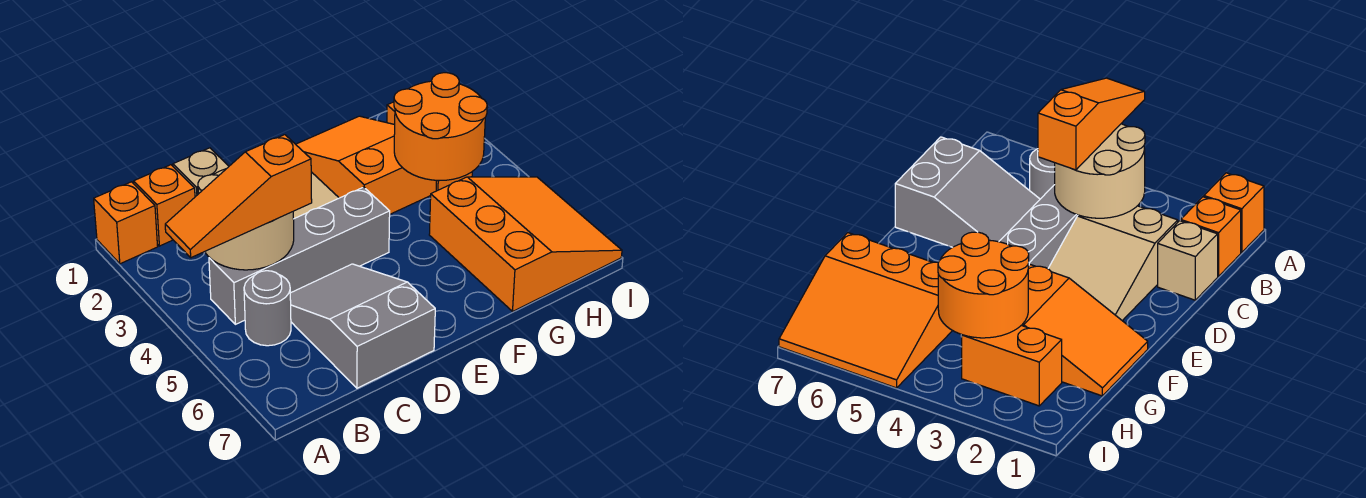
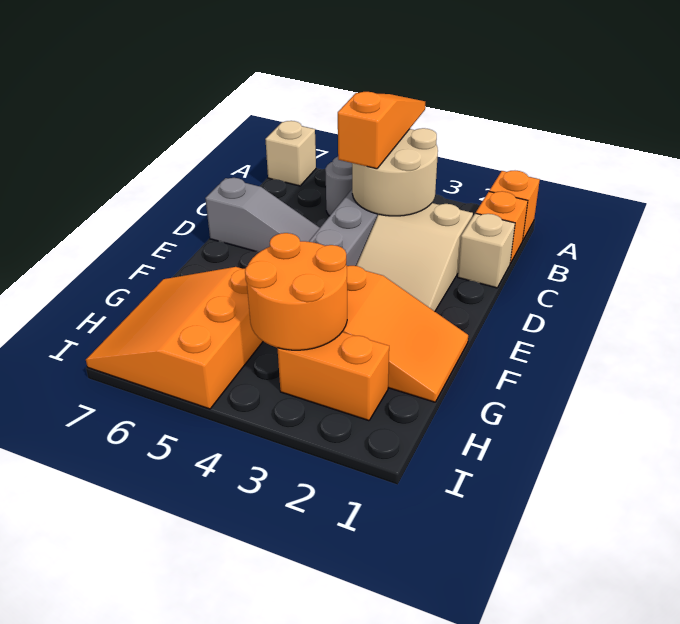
none -> tan 1x1 brick [265,121,316,186]
grey 2x3 slope [290,264,435,388] -> grey 1x3 slope [205,178,320,252]
orange 3x3 slope [429,177,622,311] -> orange 3x3 slope turned to [86,267,263,409]

